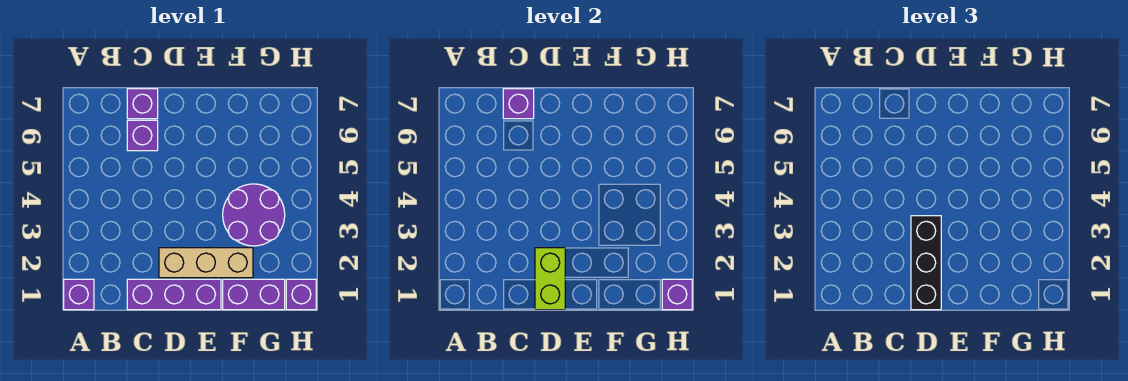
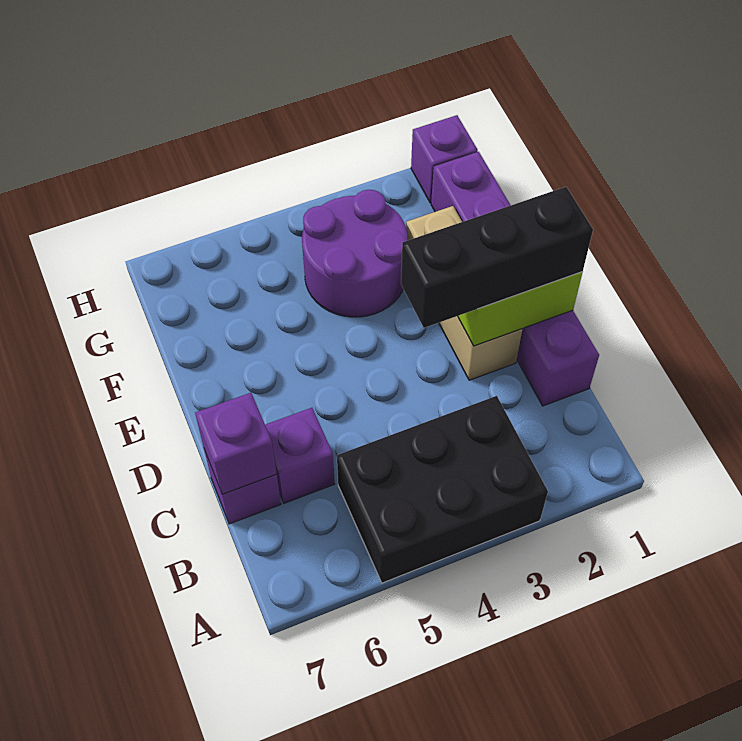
purple 1x1 brick [64,279,94,310] -> none
none -> black 2x3 brick [337,396,548,583]
purple 1x1 brick [662,279,692,310] -> none

